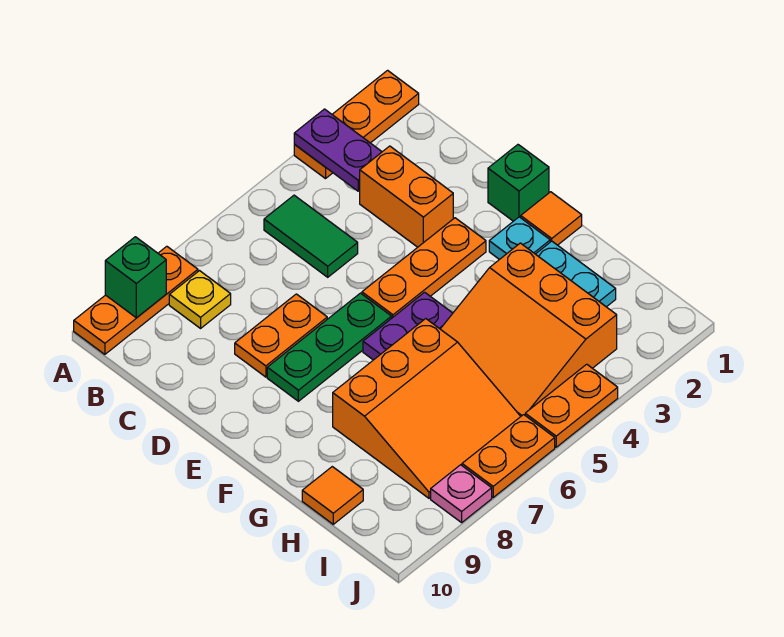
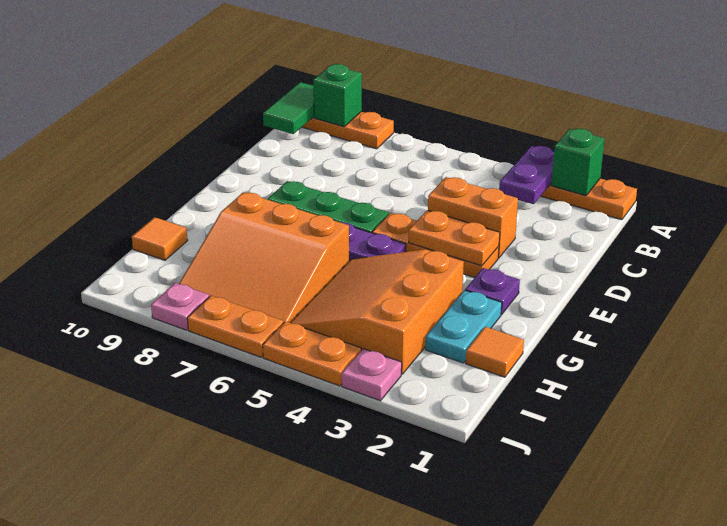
green 1x2 tile [264,195,358,277] -> green 1x2 tile moved to [263,82,314,134]
yellow 1x1 plate [169,271,231,328] -> none
orange 1x2 brick [360,146,453,247] -> orange 1x2 brick turned to [428,177,518,258]
orange 1x2 plate [235,294,327,377] -> orange 1x2 plate moved to [409,210,500,266]
green 1x1 brick [488,145,549,221] -> green 1x1 brick moved to [551,129,605,196]
orange 1x1 tile [521,192,582,245] -> orange 1x1 tile moved to [466,327,524,377]
cyan 1x1 plate [489,217,550,260] -> purple 1x1 plate [465,268,520,315]
none -> pink 1x1 plate [342,349,402,401]

